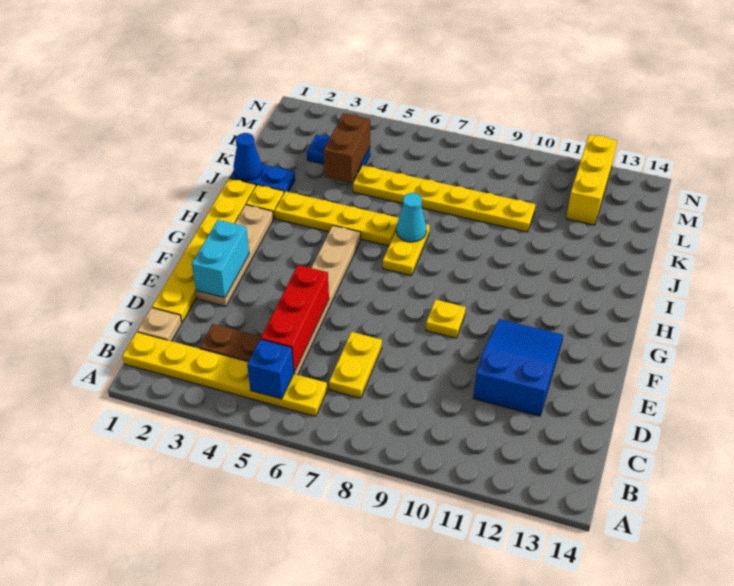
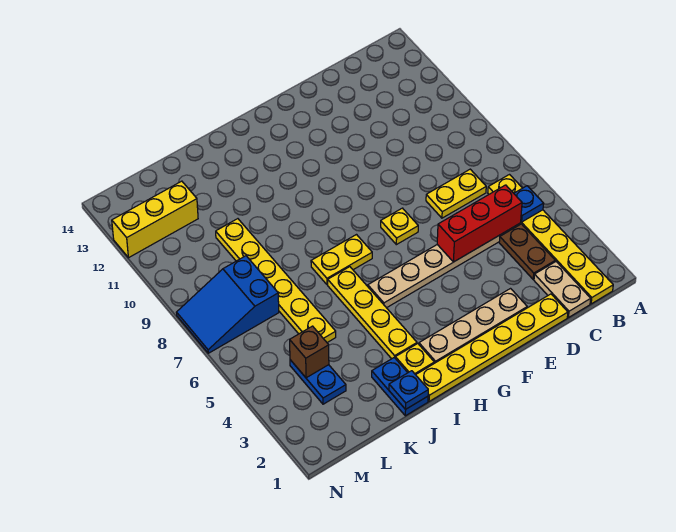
blue 1x1 brick [247,339,294,399] -> blue 1x1 plate [514,186,544,222]
tan 1x1 plate [137,308,182,341] -> tan 1x2 plate [534,262,591,318]
blue 2x3 slope [473,319,563,416] -> blue 2x3 slope moved to [177,256,279,353]
cyan 1x2 brick [192,220,249,298] -> none
yellow 1x1 plate [426,300,466,338] -> yellow 1x1 plate moved to [381,208,418,245]
cyan 1x1 cone [396,193,426,242] -> none
blue 1x1 cone [233,133,262,181] -> blue 1x1 plate [389,371,428,409]
brown 1x2 brick [324,113,370,183] -> brown 1x1 brick [290,326,329,378]

